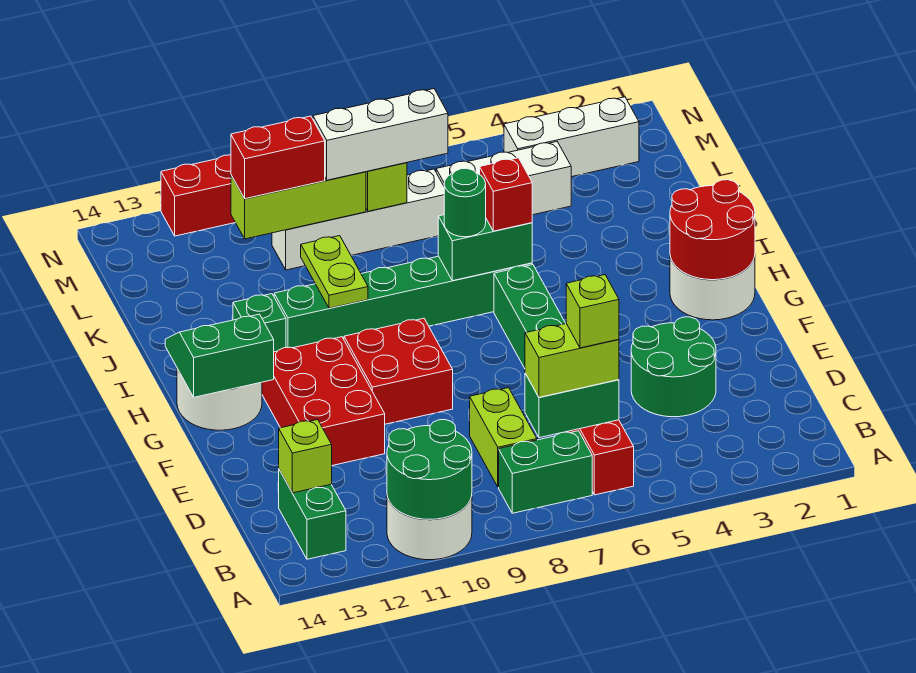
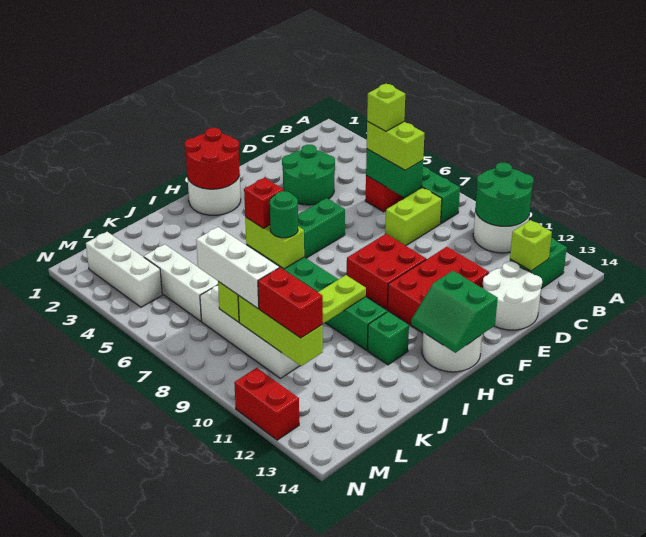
none -> white 2x2 round brick [483,262,542,330]
green 1x2 brick [438,215,532,281] -> lime 1x2 brick [245,217,304,269]

